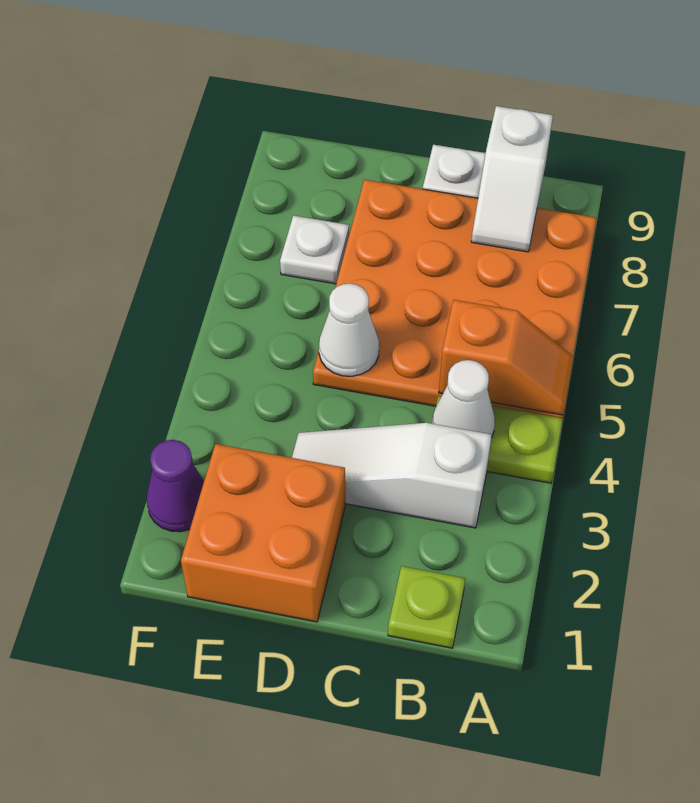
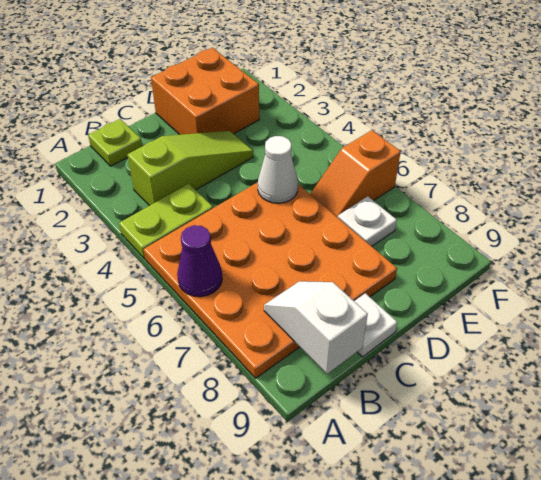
orange 1x2 slope [439,300,573,415] -> orange 1x2 slope moved to [311,130,401,217]
white 1x3 slope [292,423,492,528] -> lime 1x3 slope [127,131,253,206]
white 1x1 cone [433,360,495,438] -> none
purple 1x1 cone [147,440,204,532] -> purple 1x1 cone moved to [177,225,222,297]

